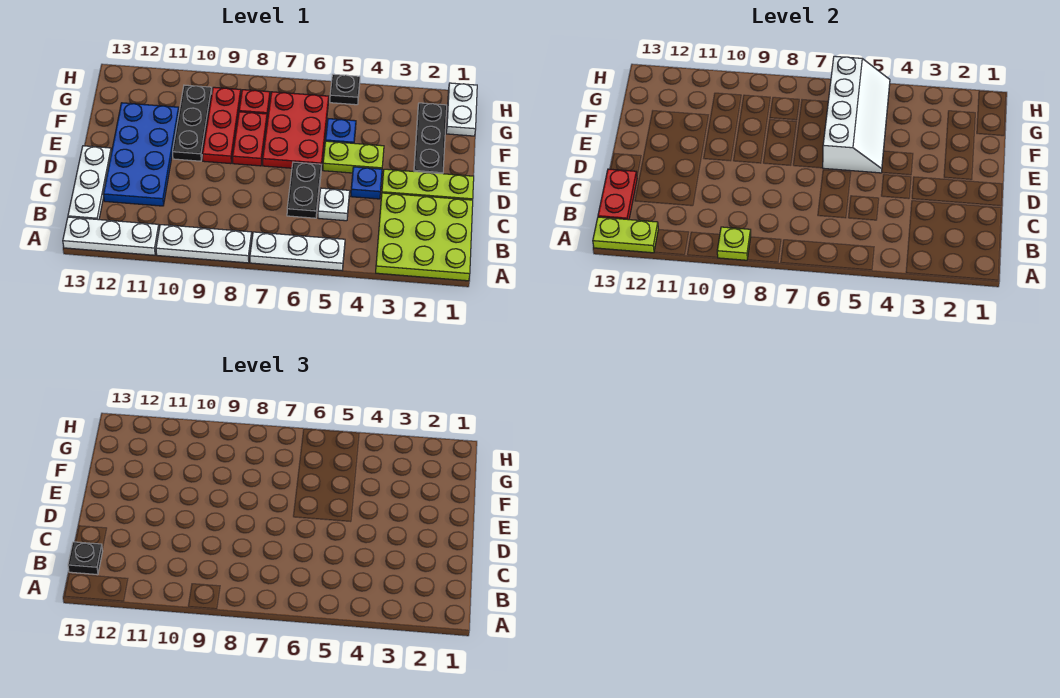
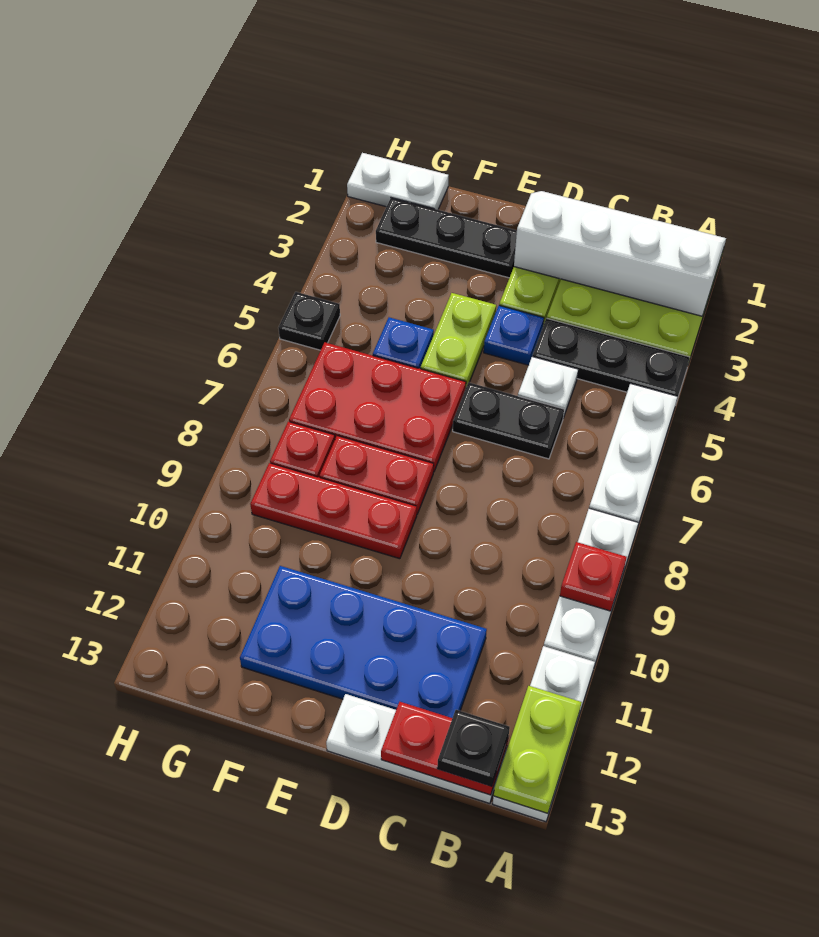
lime 1x1 plate [717,227,751,260] -> red 1x1 plate [560,542,627,611]
white 2x4 slope [823,56,890,173] -> white 2x4 slope moved to [514,191,726,316]
black 1x3 plate [173,85,212,161] -> black 1x3 plate moved to [532,318,690,402]

